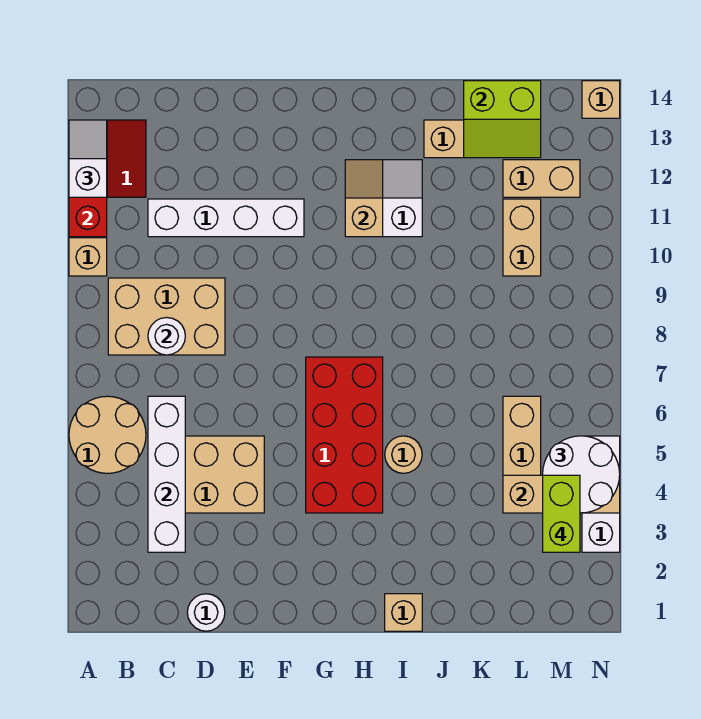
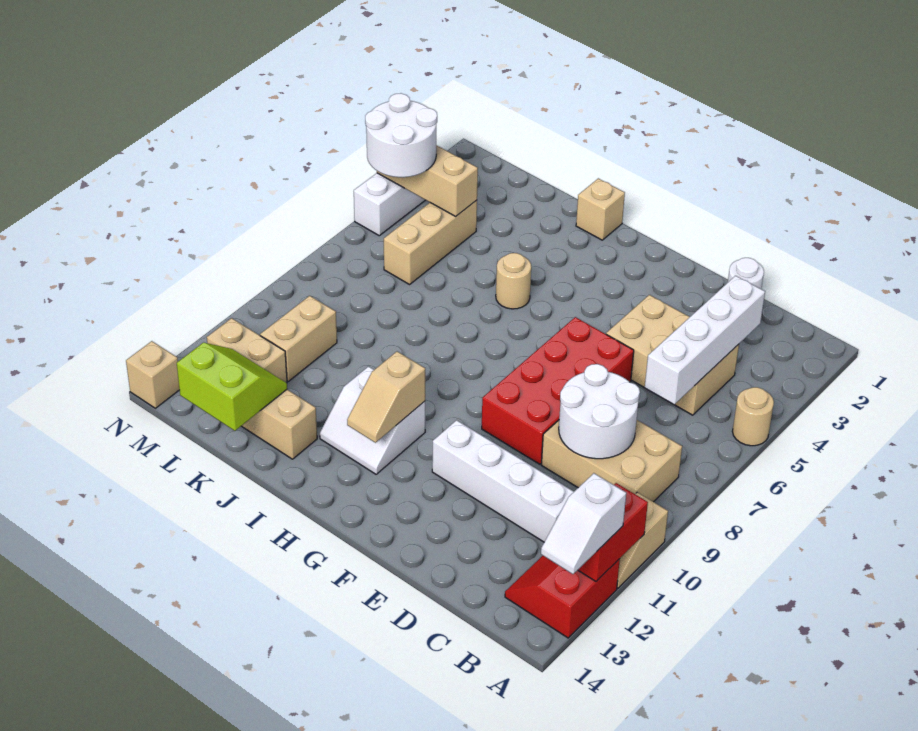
tan 2x2 round brick [69,396,146,473] -> tan 1x1 round brick [732,387,774,446]
white 1x1 round brick [148,317,185,355] -> white 2x2 round brick [559,364,640,459]
red 2x4 brick [306,357,383,513] -> red 2x4 brick moved to [482,317,634,464]
lime 1x2 brick [543,475,580,552] -> none

